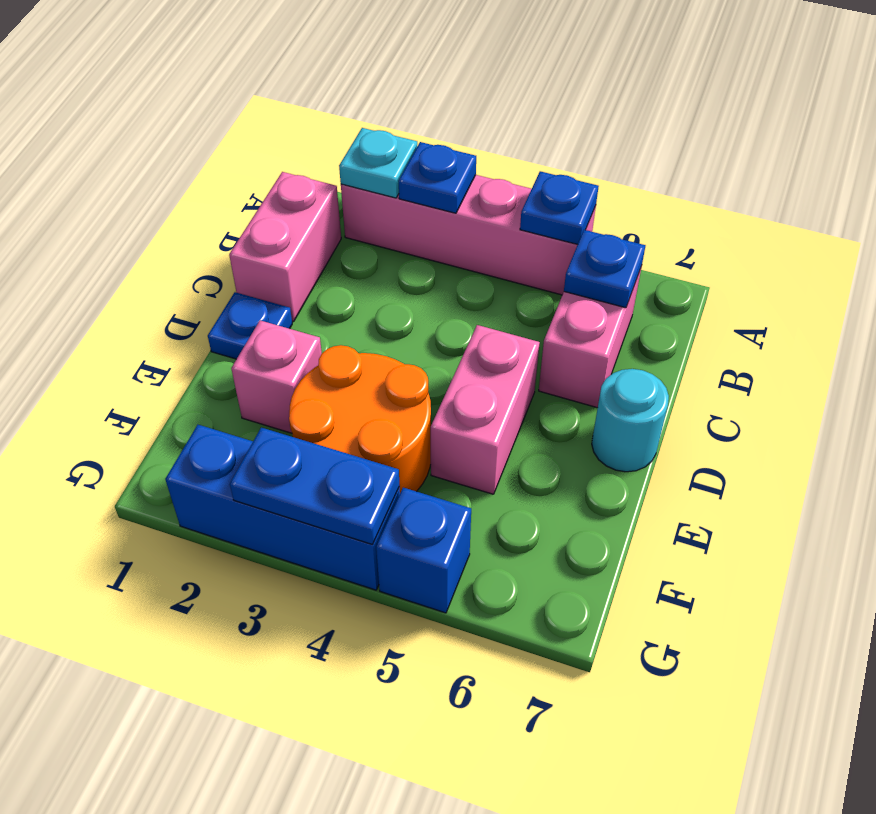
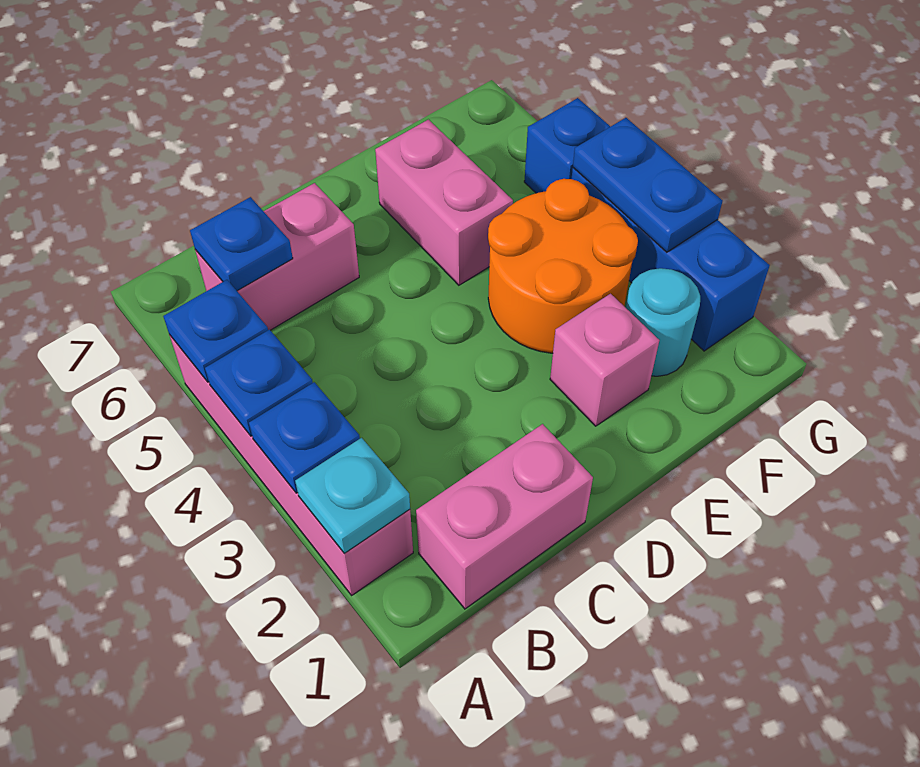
blue 1x1 plate [208,292,292,359] -> blue 1x1 plate moved to [205,330,313,436]
pink 1x2 brick [431,325,540,494] -> pink 1x2 brick turned to [375,120,513,285]
cyan 1x1 round brick [592,369,669,472] -> cyan 1x1 round brick moved to [626,268,700,376]

